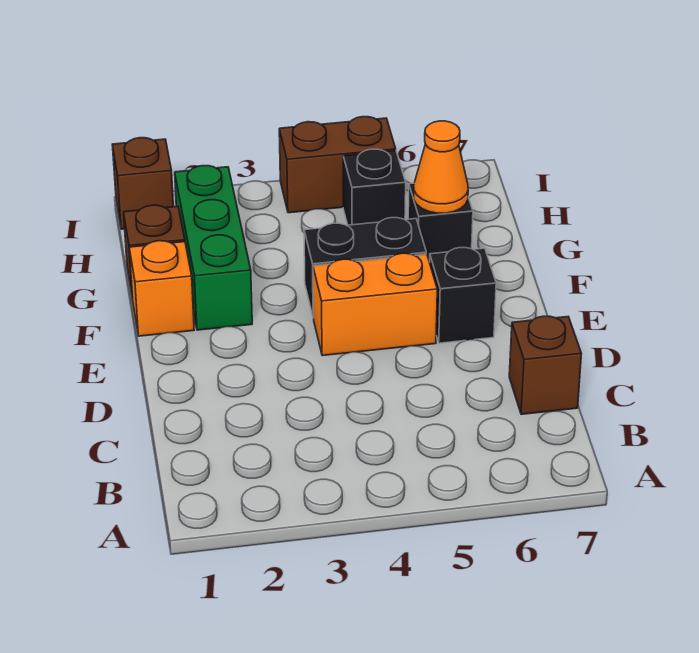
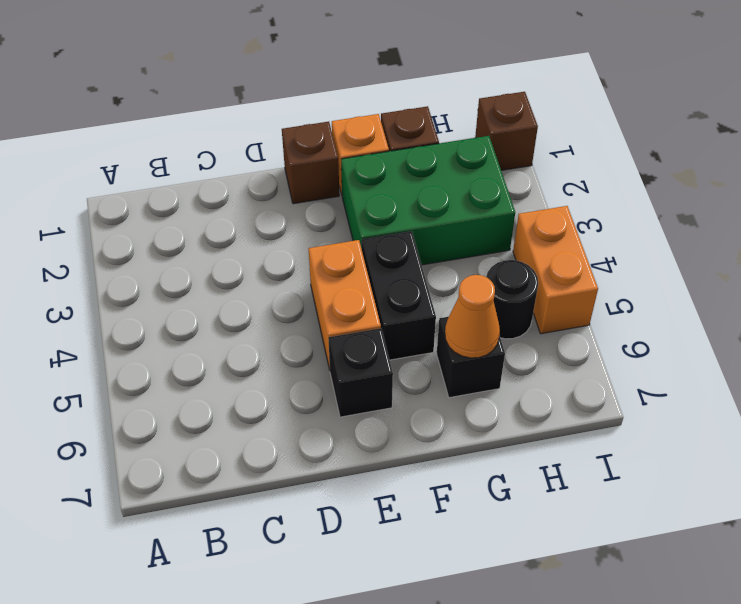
brown 1x1 brick [509,316,582,414] -> brown 1x1 brick moved to [282,122,339,204]
green 1x3 brick [175,166,252,330] -> green 2x3 brick [341,136,515,265]
black 1x1 brick [343,149,406,225] -> black 1x1 round brick [486,260,538,339]
brown 1x2 brick [279,117,396,213] -> orange 1x2 brick [513,206,598,334]

